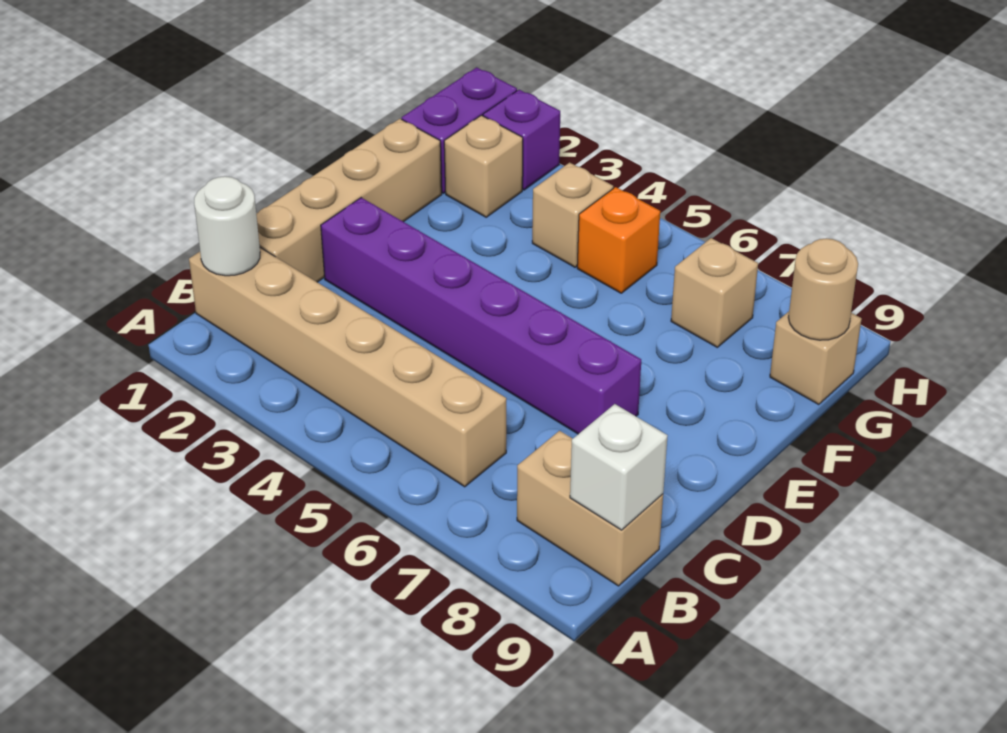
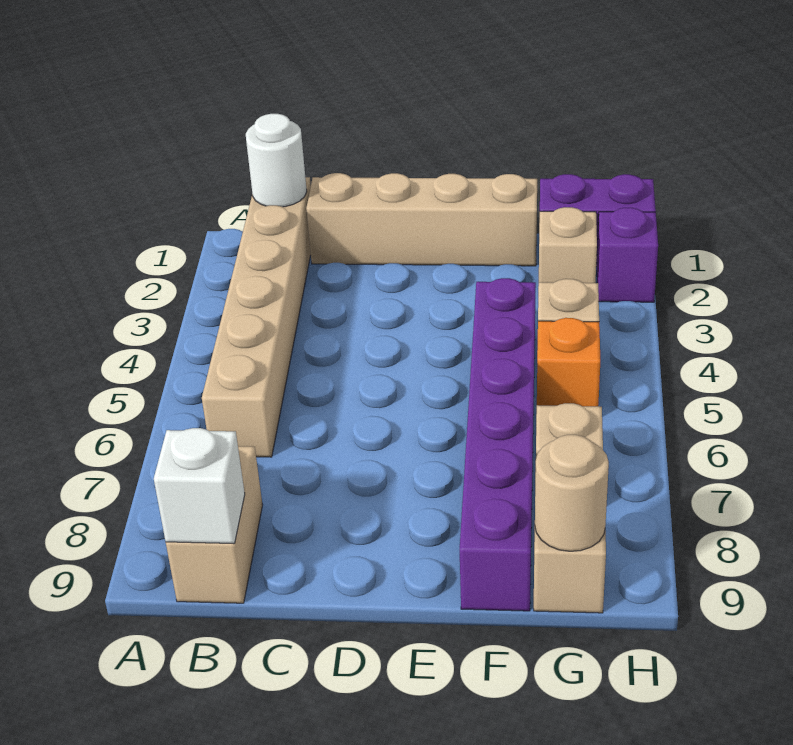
purple 1x6 brick [321,198,641,434] -> purple 1x6 brick moved to [460,278,536,611]

